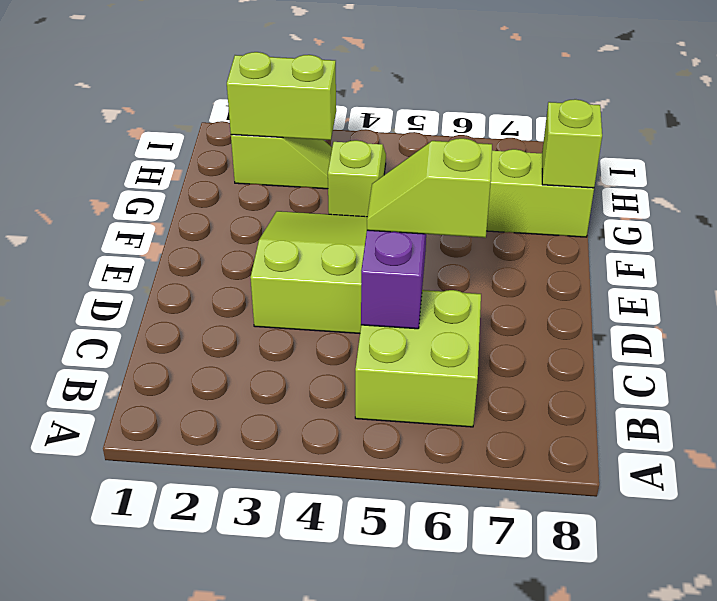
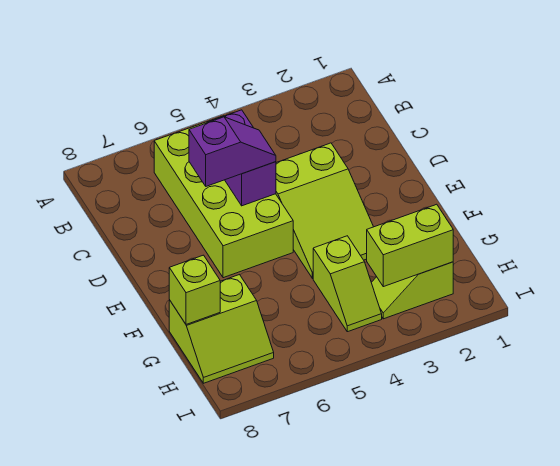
lime 2x2 brick [355,290,481,427] -> lime 2x4 brick [154,116,293,278]
lime 1x2 slope [367,138,492,238] -> purple 1x2 slope [189,117,276,186]

